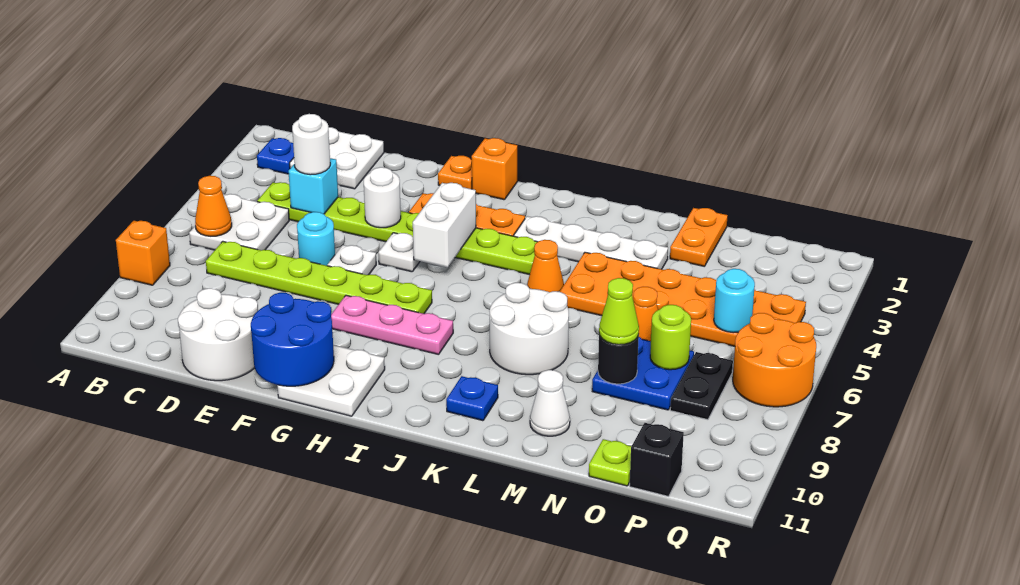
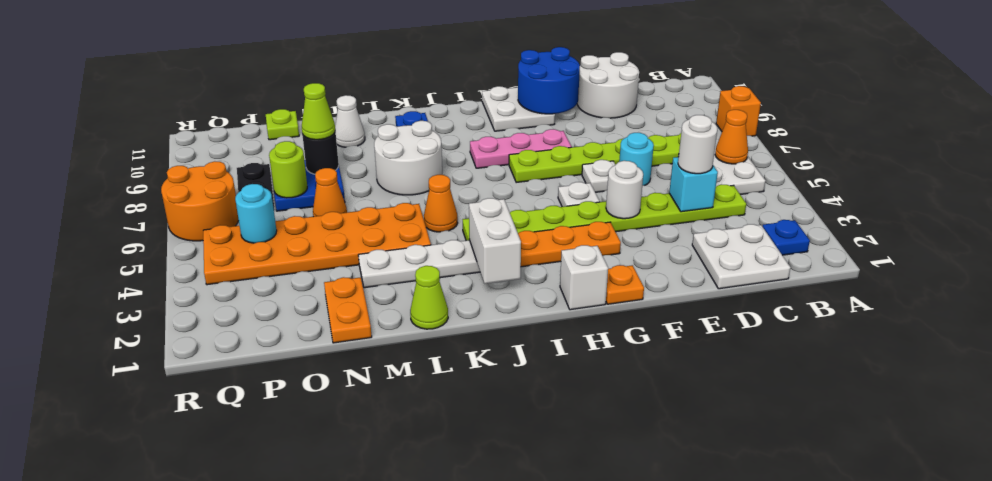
orange 1x1 brick [472,138,517,200] -> white 1x1 brick [560,245,609,310]
white 1x2 brick [413,183,476,267] -> white 1x2 brick moved to [469,198,521,284]
none -> lime 1x1 cone [410,266,448,329]
black 1x1 brick [630,423,684,496] -> none

